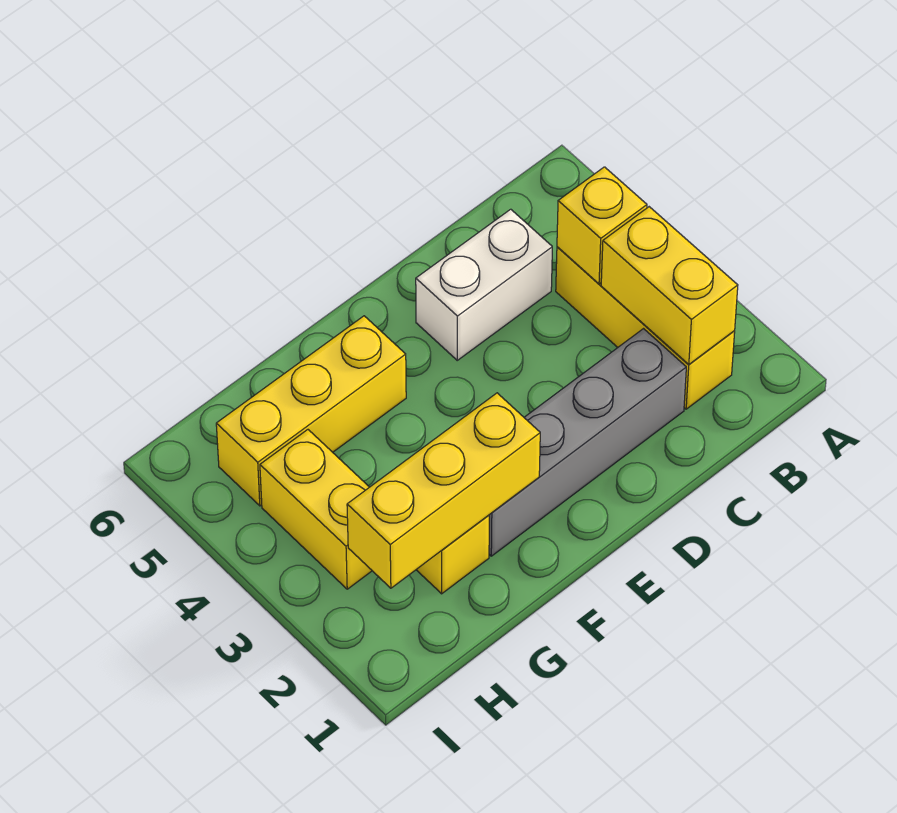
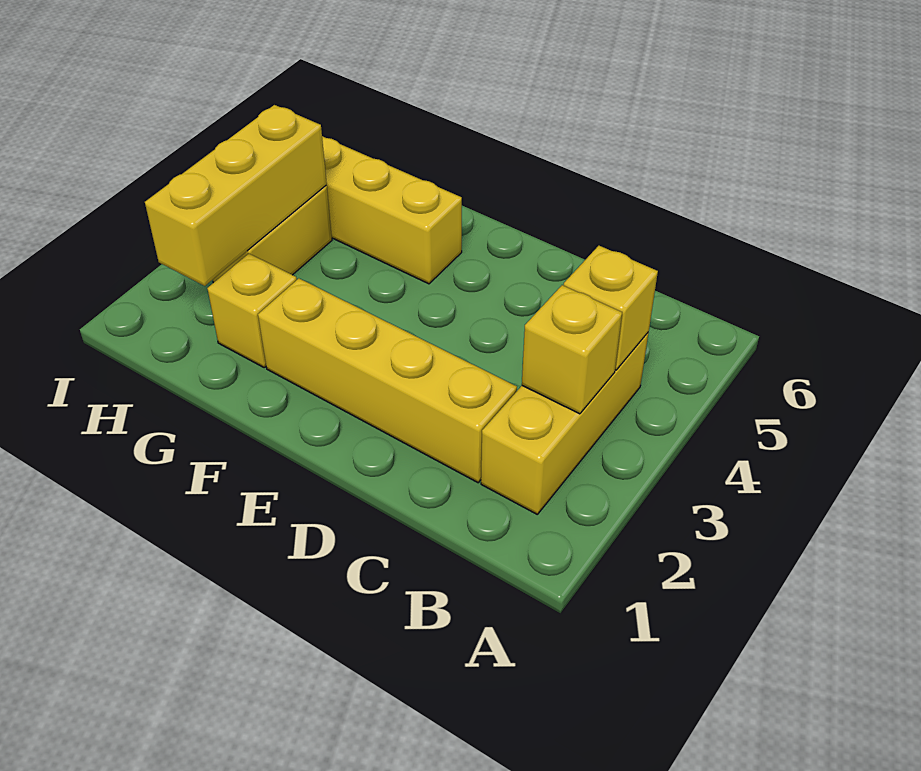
yellow 1x2 brick [601,207,738,365] -> yellow 1x1 brick [522,285,622,414]
grey 1x4 brick [489,329,686,556] -> yellow 1x4 brick [258,278,517,483]
white 1x2 brick [416,209,552,360] -> none
yellow 1x3 brick [347,393,540,588] -> yellow 1x3 brick turned to [145,105,327,286]

